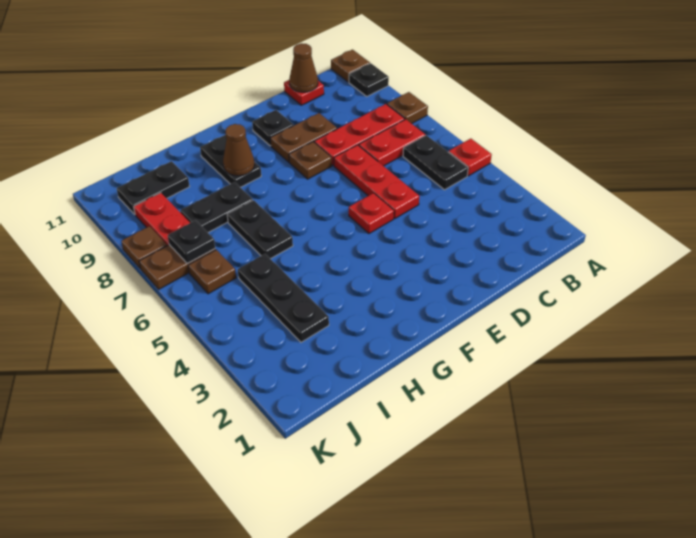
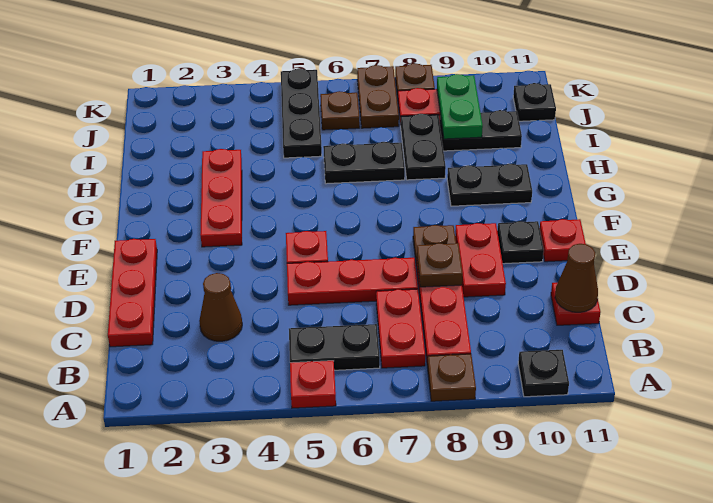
brown 1x1 plate [331,50,370,82] -> brown 1x1 plate moved to [417,243,463,287]
none -> red 1x3 plate [108,239,157,347]
brown 1x2 plate [270,113,337,162] -> red 1x2 plate [455,223,506,297]
none -> red 1x1 plate [540,219,586,262]
none -> red 1x3 plate [200,149,242,247]
brown 1x1 cone [223,124,255,176] -> brown 1x1 cone moved to [199,273,242,341]
black 1x3 plate [238,254,329,342] -> black 1x3 plate turned to [281,68,322,158]
none -> green 1x2 plate [437,74,483,139]
black 1x2 plate [117,161,190,214] -> black 1x2 plate turned to [440,110,522,151]
black 1x1 plate [168,220,215,264] -> black 1x1 plate moved to [513,83,556,121]

